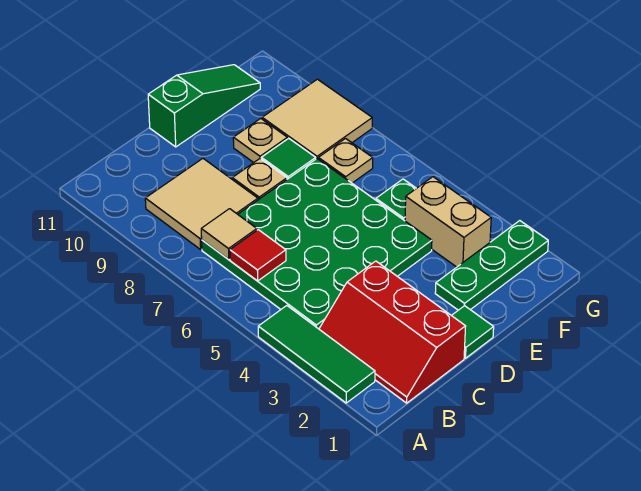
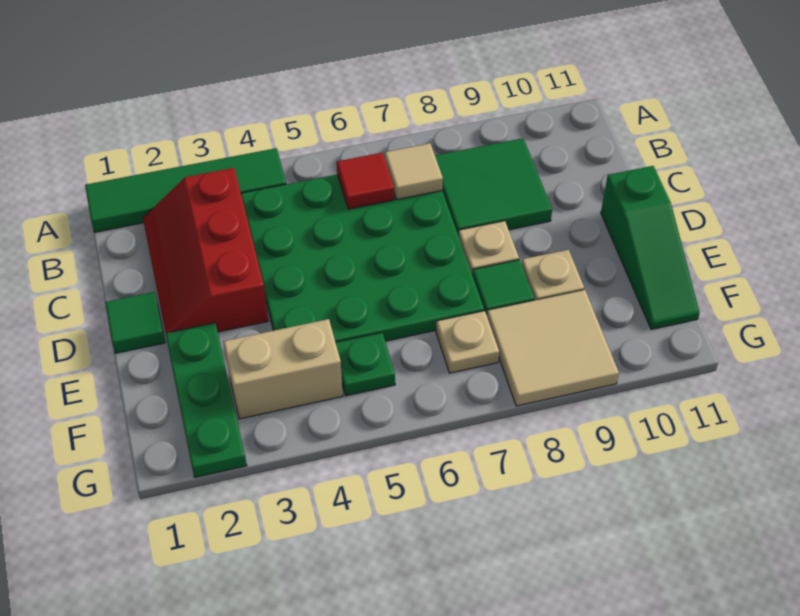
green 1x3 tile [258,306,375,403] -> green 1x4 tile [85,148,286,232]
red 2x3 slope [319,261,466,403] -> red 2x3 slope turned to [143,168,268,333]
tan 2x2 tile [145,159,258,249] -> green 2x2 tile [435,138,552,235]

